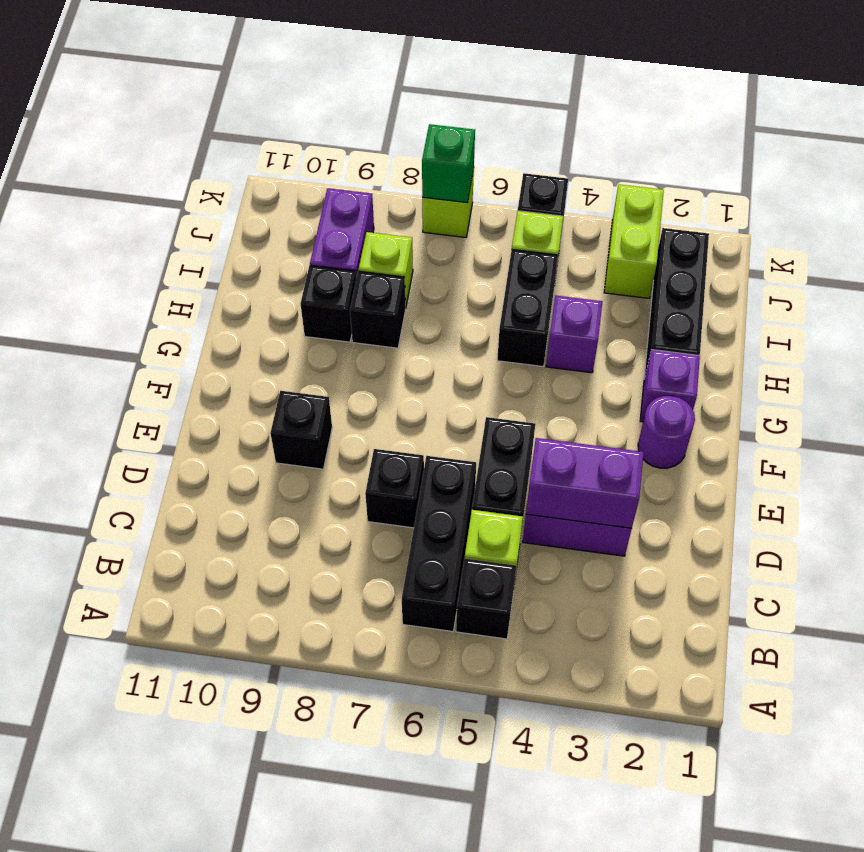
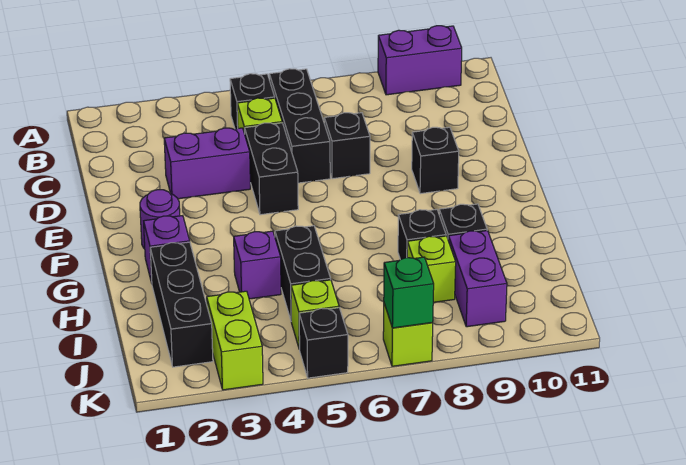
purple 1x2 brick [526,438,644,529] -> purple 1x2 brick moved to [378,26,462,95]

